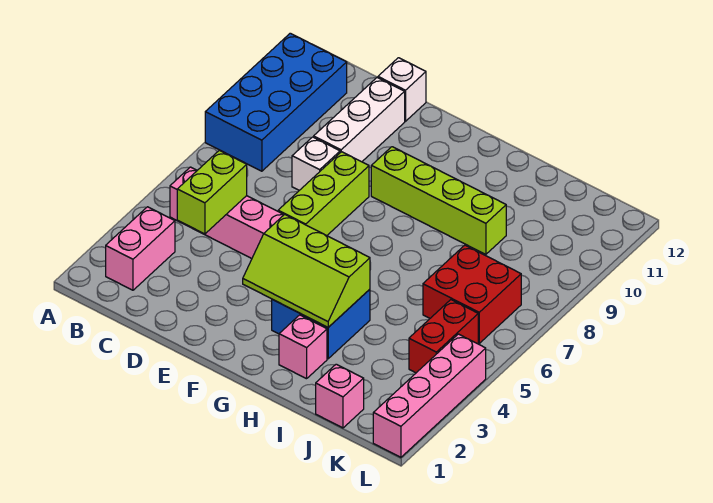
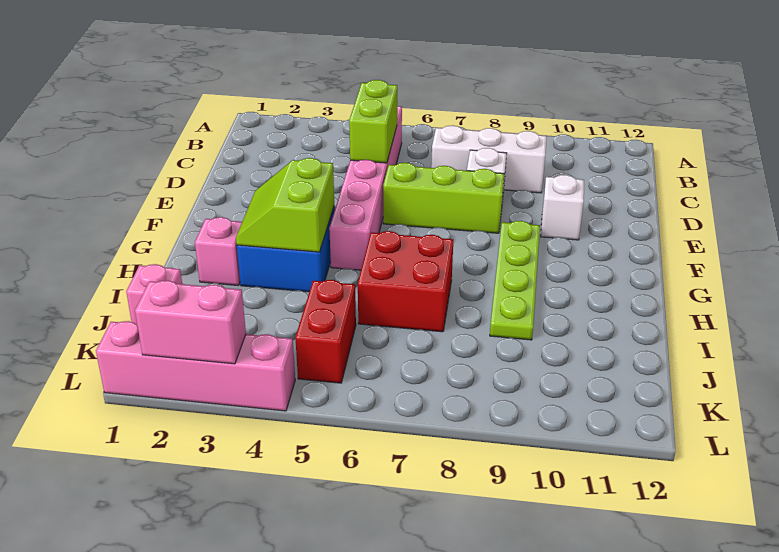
blue 2x4 brick [205,33,347,171] -> none
pink 1x2 brick [106,207,175,290] -> pink 1x2 brick moved to [135,280,246,364]
lime 1x2 brick [177,150,247,234] -> lime 1x2 brick turned to [349,80,397,163]
white 1x3 brick [314,77,405,162] -> white 1x3 brick moved to [431,125,547,193]
white 1x1 brick [378,58,426,121] -> white 1x1 brick moved to [541,175,584,240]
lime 2x3 slope [243,214,370,327] -> lime 2x2 slope [236,158,334,252]
lime 1x4 brick [371,147,506,254] -> lime 1x4 plate [490,221,540,340]
red 2x2 brick [423,245,521,343] -> red 2x2 brick moved to [358,231,453,332]
red 1x2 brick [409,300,478,373] -> red 1x2 brick turned to [295,280,356,383]

